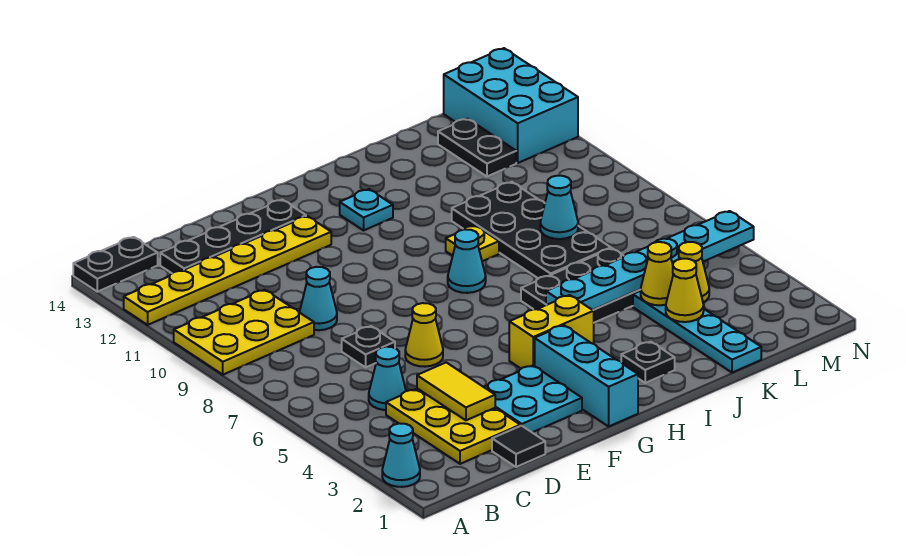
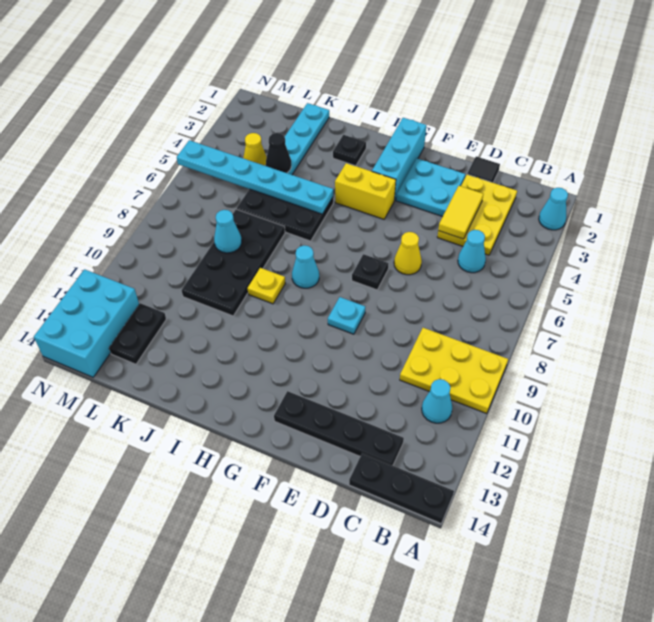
yellow 1x6 plate [124,216,331,325] -> none
black 1x2 plate [73,237,158,292] -> black 1x3 plate [349,453,454,523]
black 1x1 plate [342,326,395,367] -> black 1x1 plate moved to [352,254,388,290]
cyan 1x1 cone [300,267,337,330] -> cyan 1x1 cone moved to [422,379,452,423]
cyan 1x1 plate [340,189,393,230] -> cyan 1x1 plate moved to [328,297,365,334]
yellow 1x1 cone [666,259,704,322] -> none
yellow 1x1 cone [641,242,673,305] -> black 1x1 cone [266,133,291,173]

